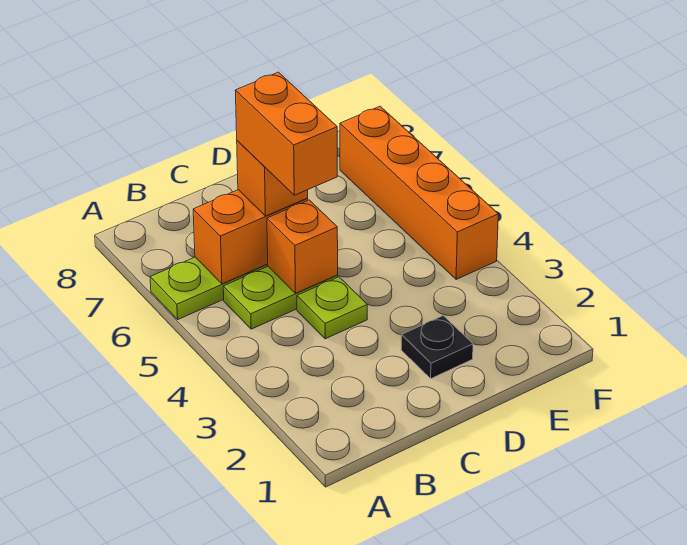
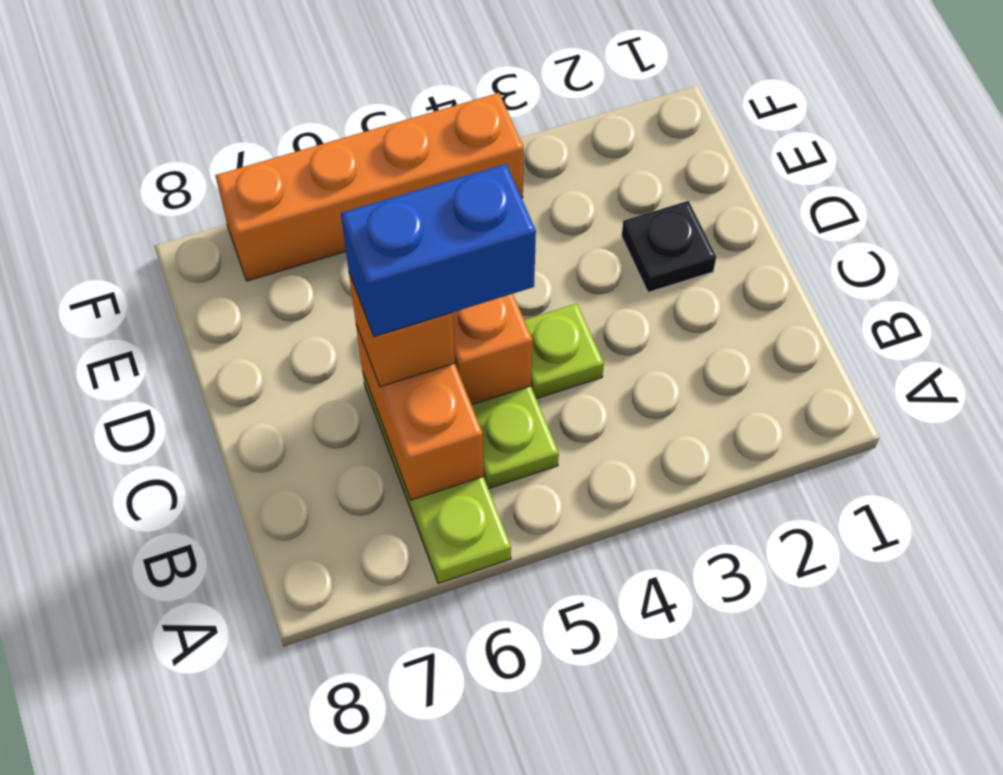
orange 1x2 brick [235,72,337,195] -> blue 1x2 brick [341,164,536,337]

